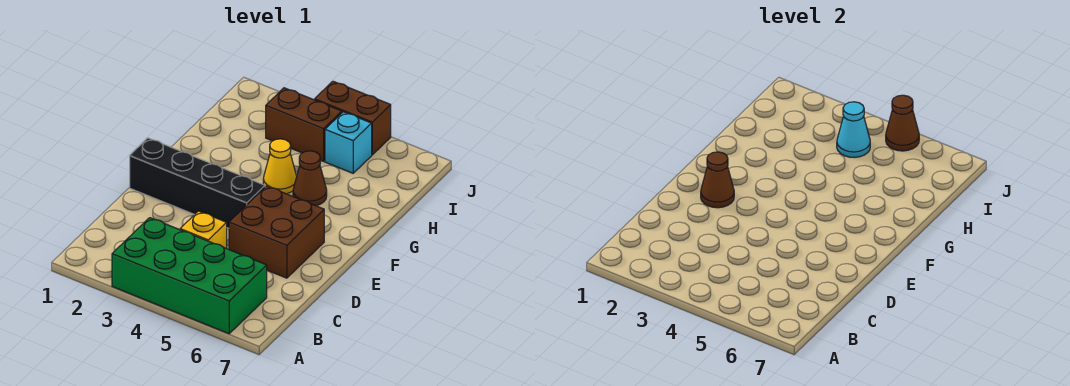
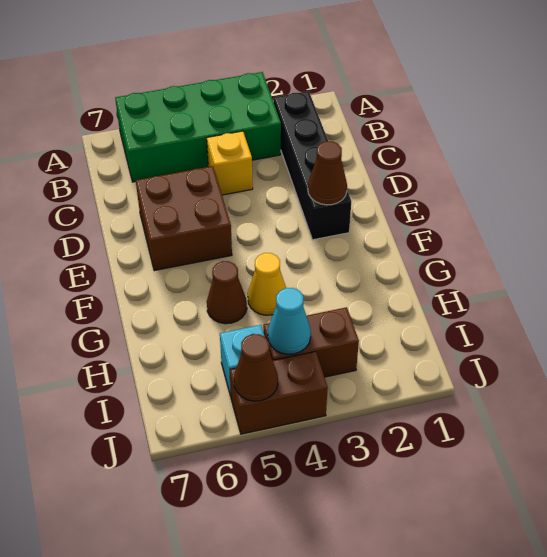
black 1x4 brick [130,138,265,228] -> black 1x4 brick turned to [274,91,351,240]

